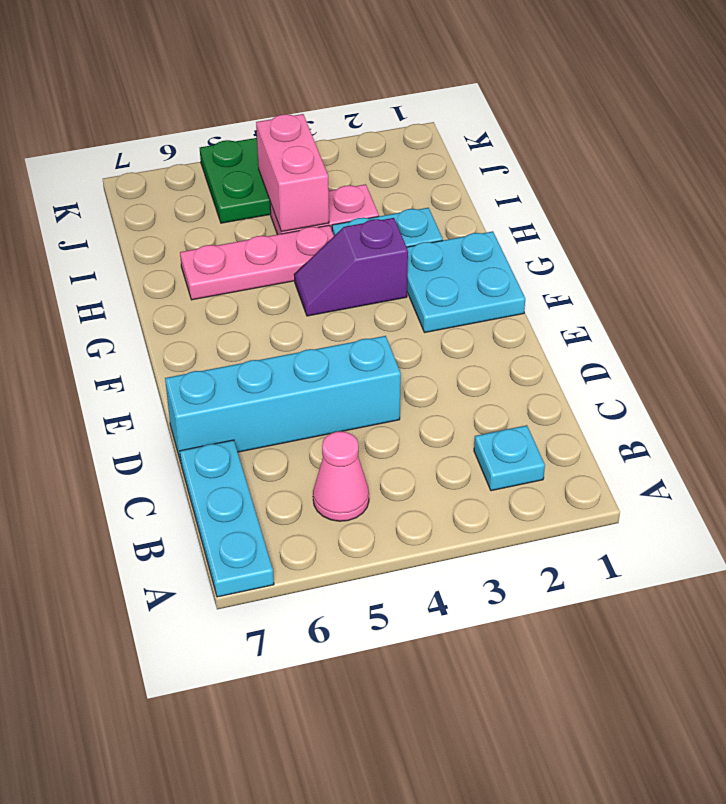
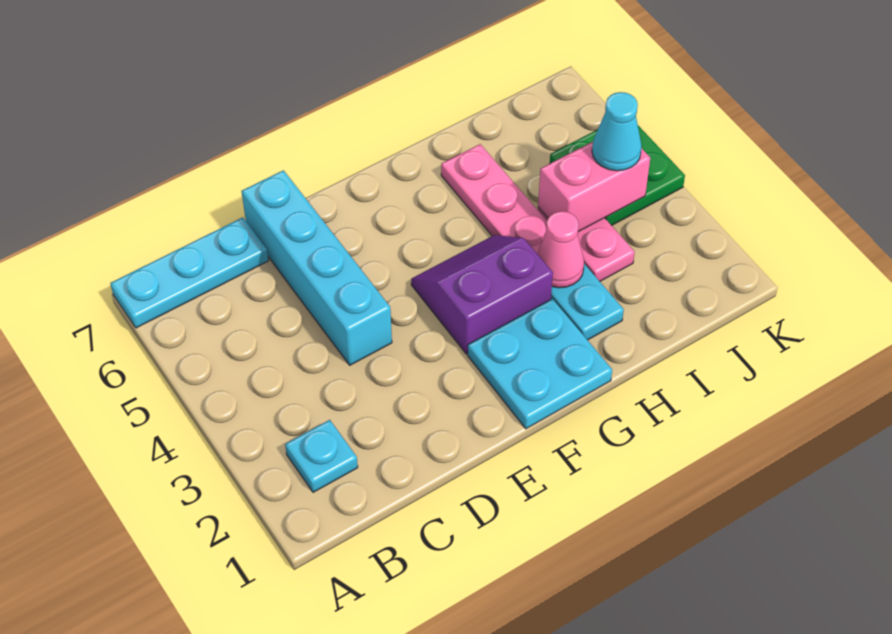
pink 1x1 cone [313,431,369,521] -> pink 1x1 cone moved to [537,211,584,288]
purple 1x2 slope [294,218,408,316] -> purple 2x2 slope [411,235,553,354]
none -> cyan 1x1 cone [592,92,642,171]

